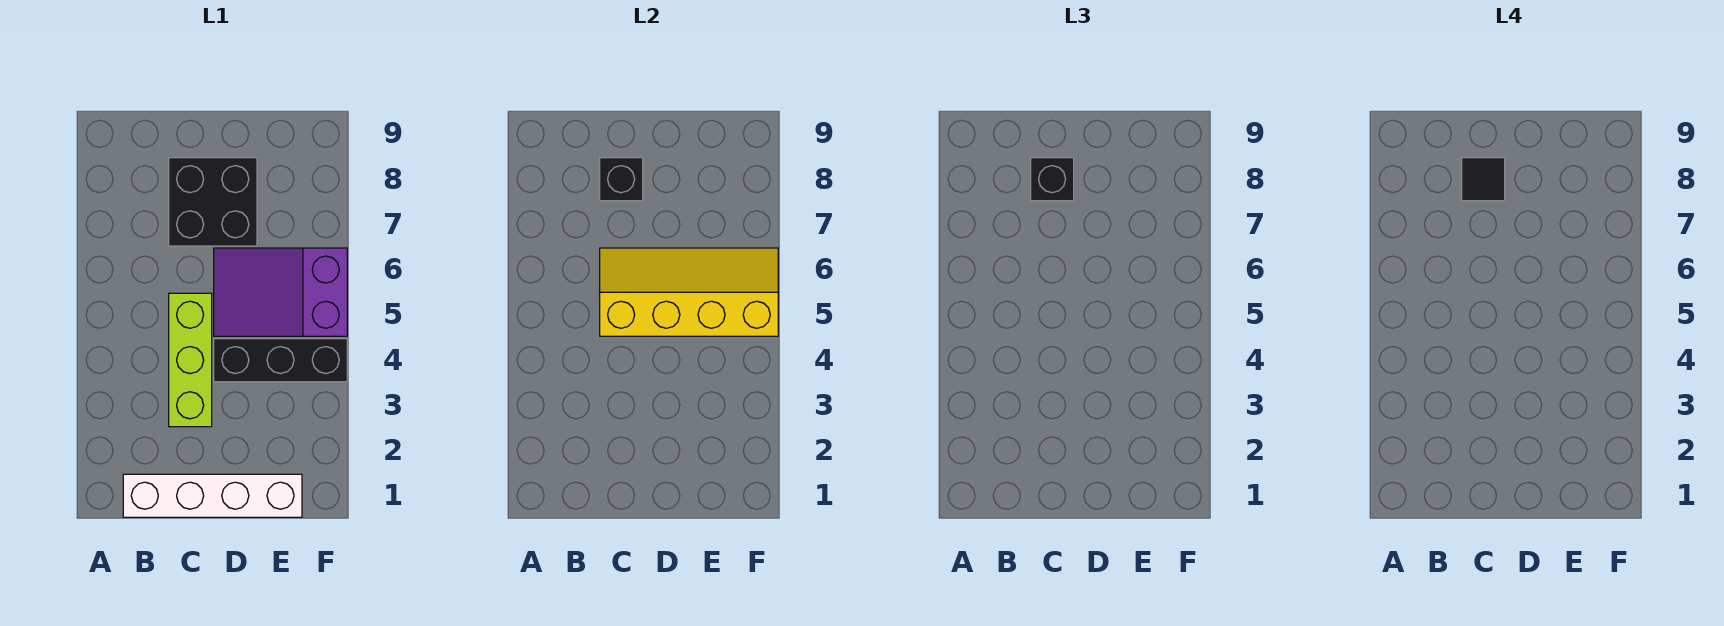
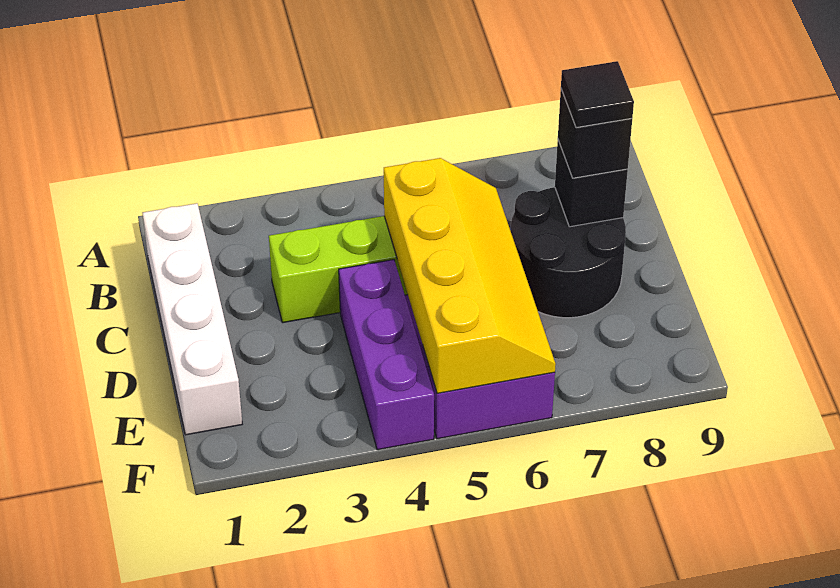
black 2x2 brick [169,158,257,246] -> black 2x2 round brick [510,187,626,318]
black 1x3 brick [214,339,347,382] -> purple 1x3 brick [339,260,434,450]

